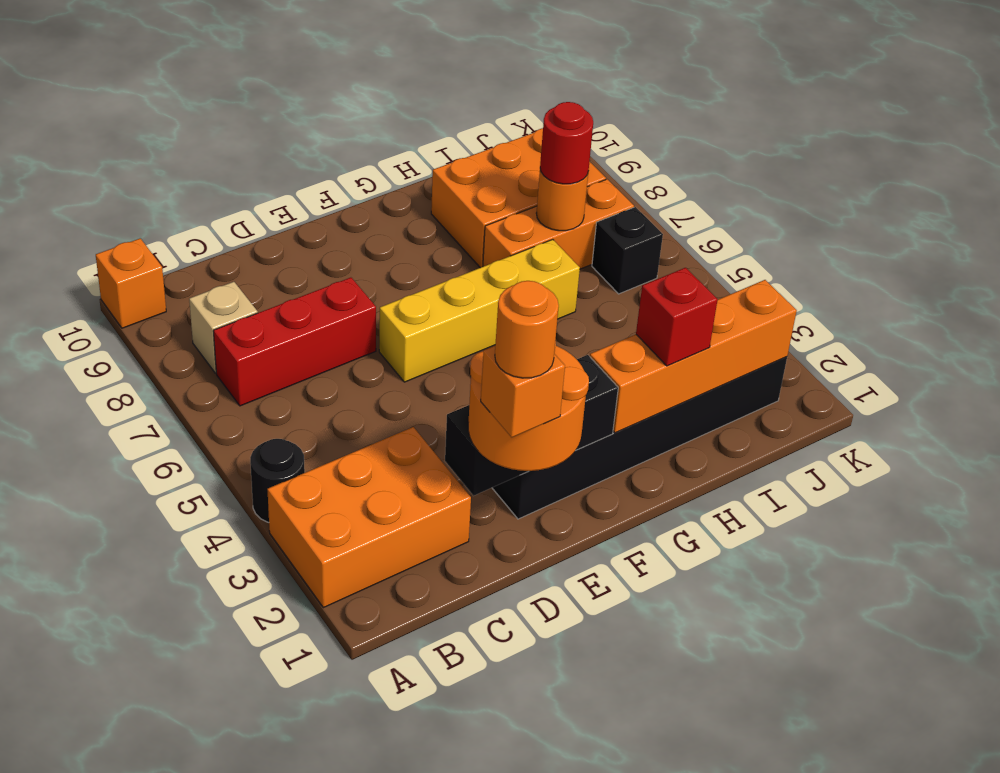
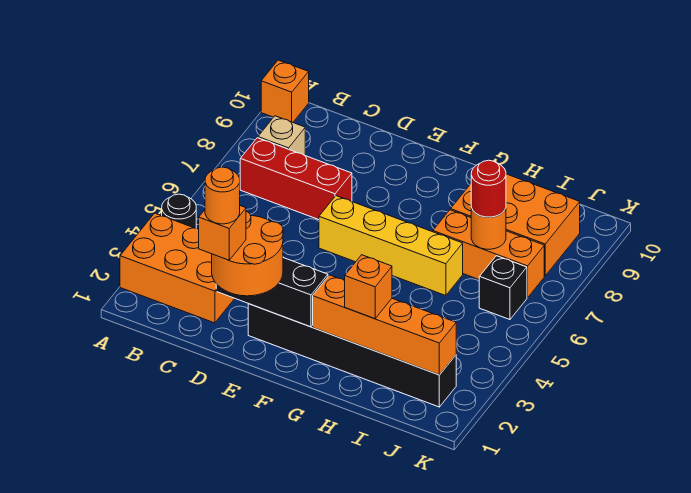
red 1x1 brick [636,268,718,366] -> orange 1x1 brick [345,255,392,319]

